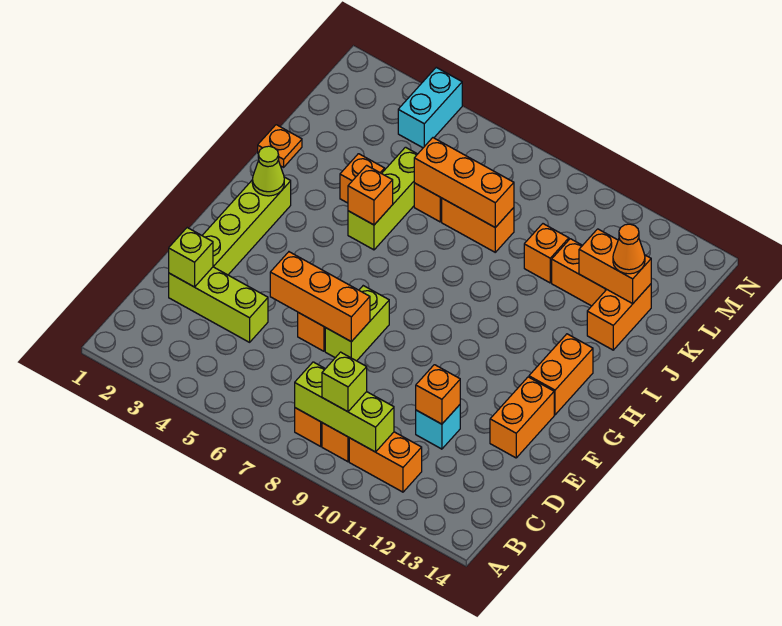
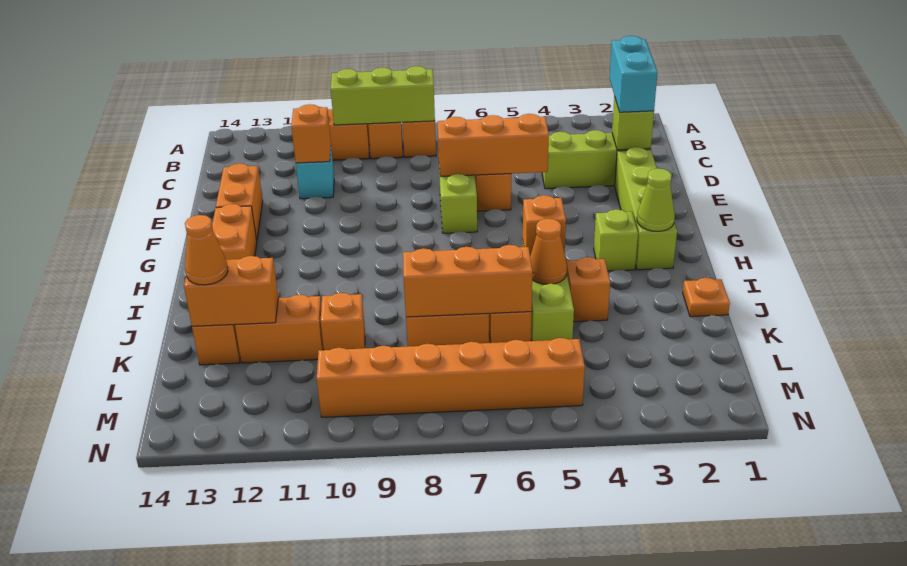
lime 1x1 brick [322,352,367,412] -> lime 1x1 brick moved to [594,209,638,271]
none -> orange 1x1 cone [530,219,567,284]
cyan 1x2 brick [398,67,462,148] -> cyan 1x2 brick moved to [609,36,657,112]
none -> orange 1x6 brick [317,338,585,417]

